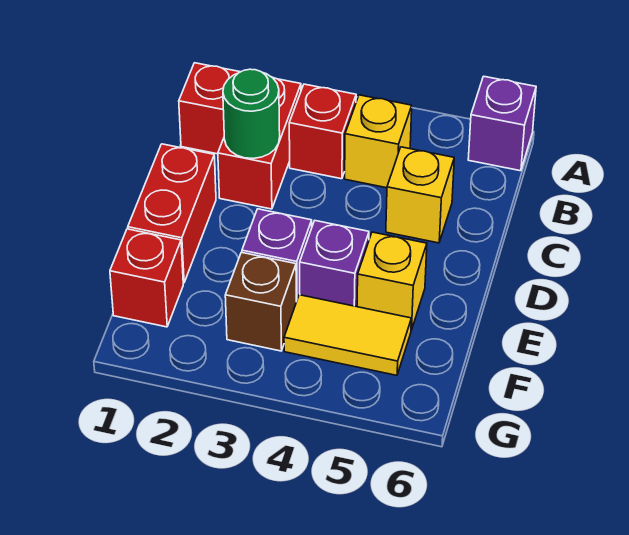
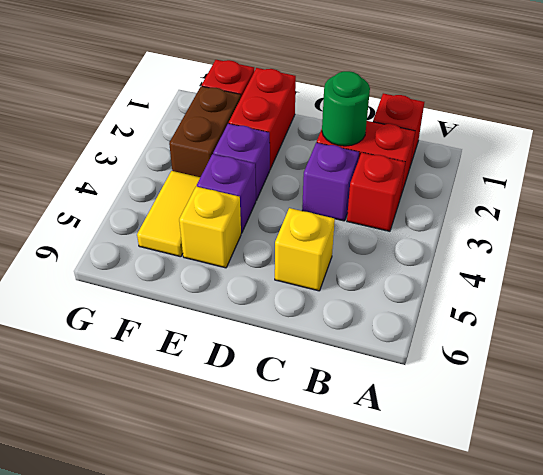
purple 1x1 brick [468,76,536,171] -> purple 1x1 brick moved to [302,143,359,221]
yellow 1x1 brick [345,95,412,188] -> none
red 1x2 brick [128,144,216,283] -> red 1x2 brick turned to [229,68,296,169]
brown 1x1 brick [225,252,296,351] -> brown 1x2 brick [169,86,241,177]

